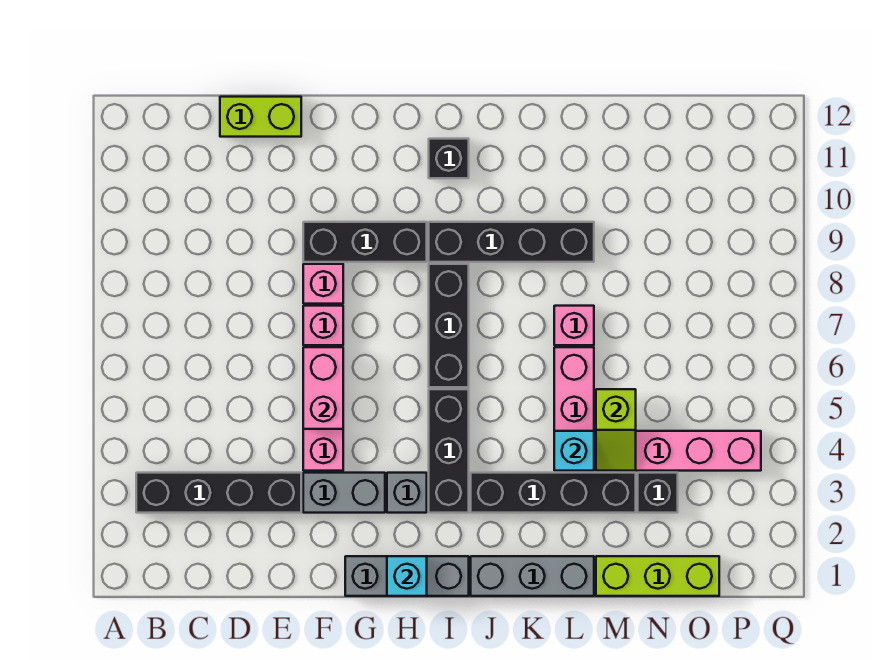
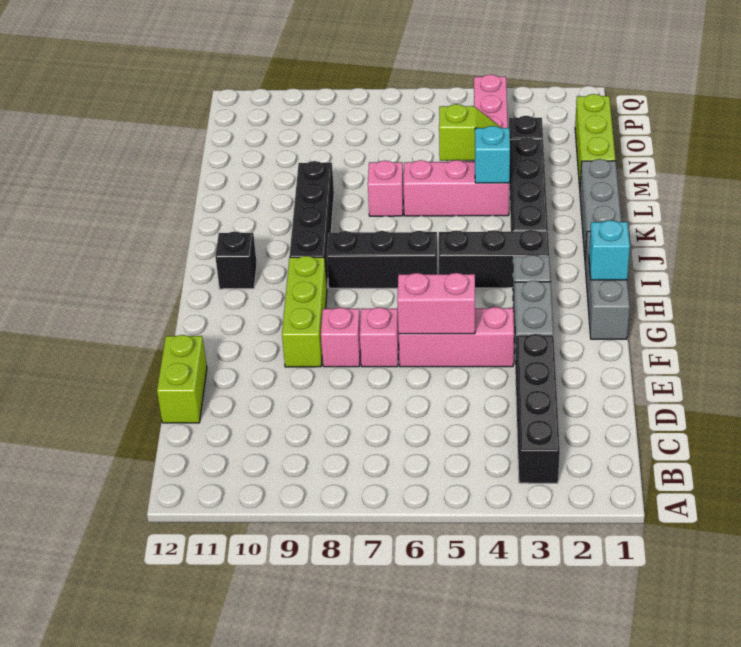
black 1x3 brick [303,222,427,262] -> lime 1x3 brick [282,256,327,367]

